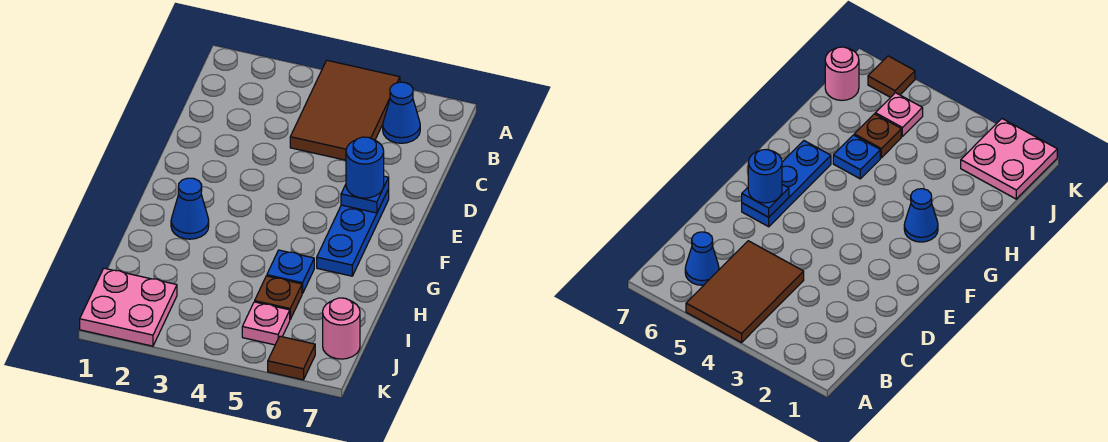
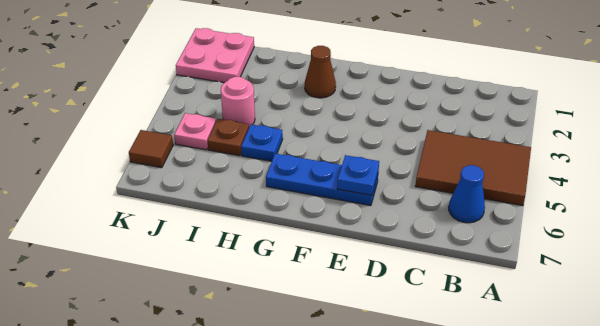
blue 1x1 round brick [346,137,384,198] -> none
blue 1x1 cone [171,178,209,239] -> brown 1x1 cone [305,46,336,98]
pink 1x1 round brick [323,298,360,359] -> pink 1x1 round brick moved to [221,77,255,127]

